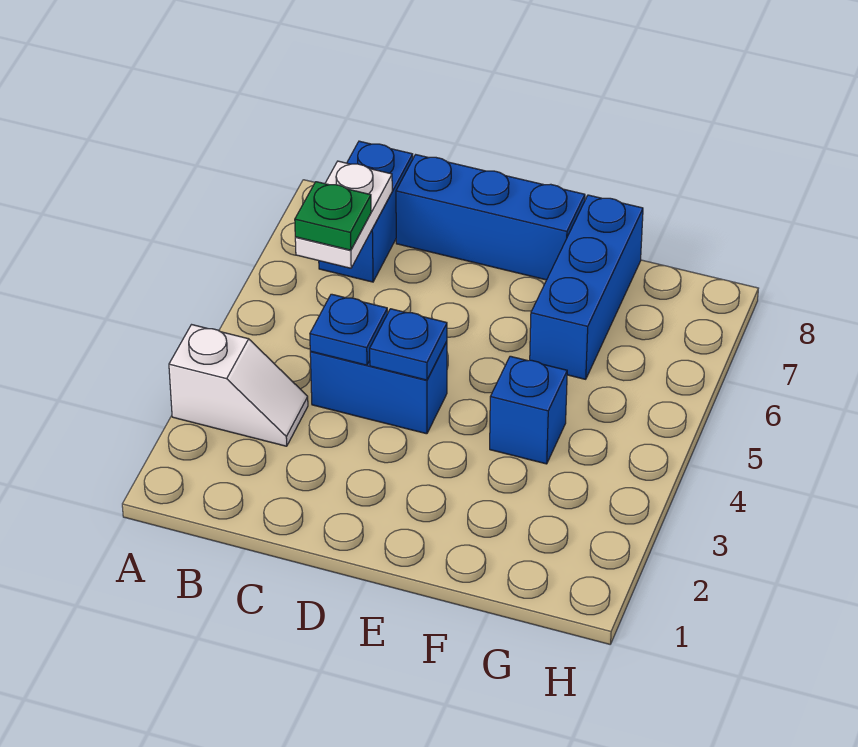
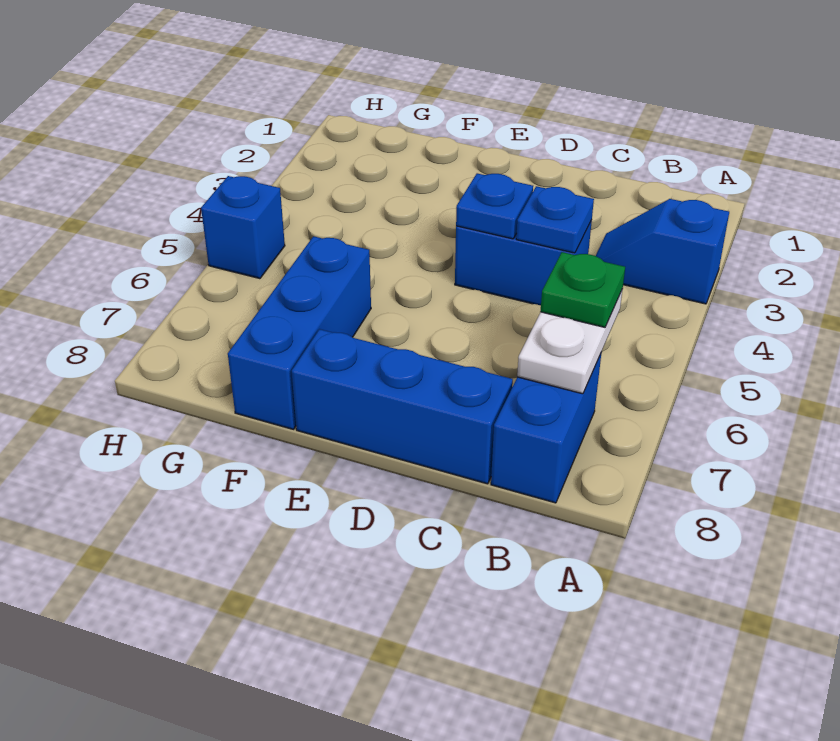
white 1x2 slope [169,325,308,446] -> blue 1x2 slope [596,199,729,304]
blue 1x1 brick [490,356,567,464] -> blue 1x1 brick moved to [201,176,285,279]

